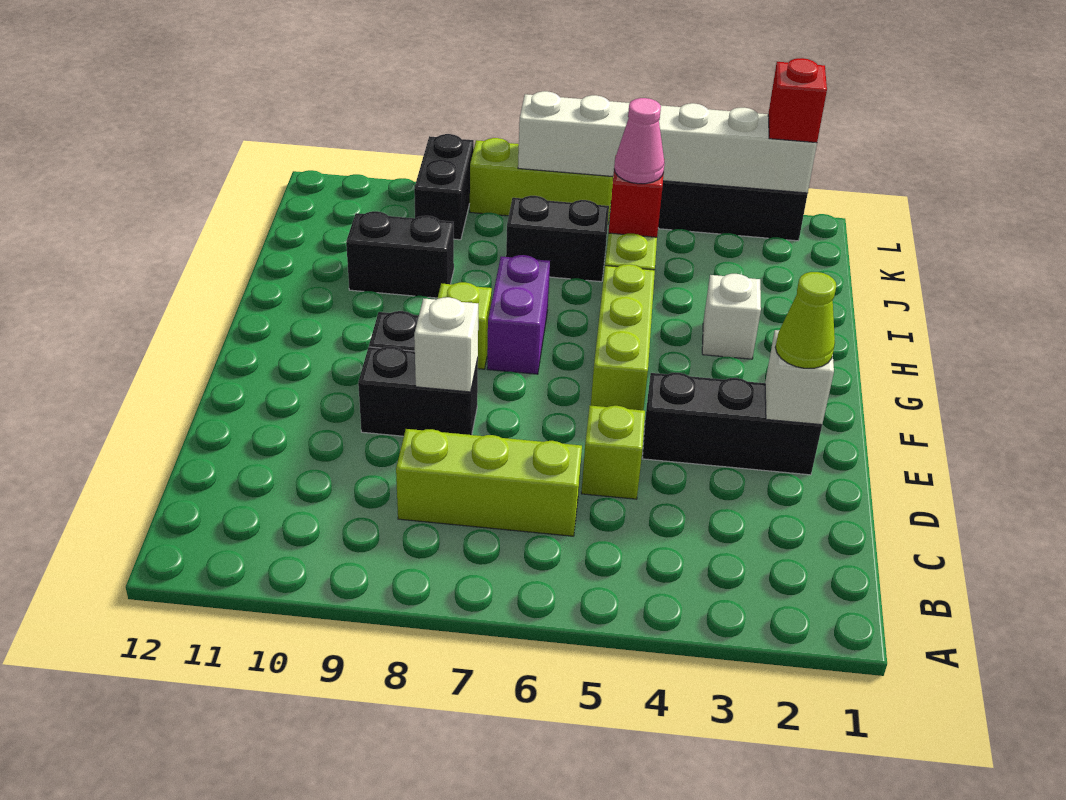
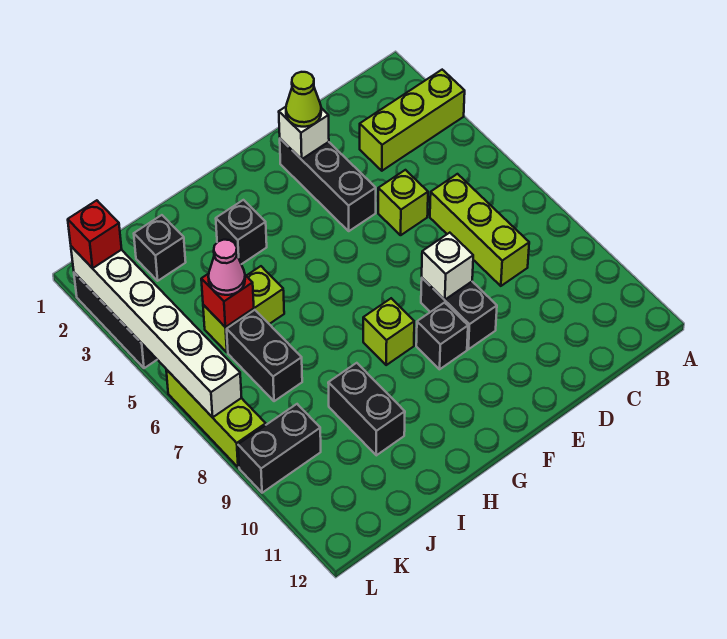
lime 1x3 brick [591,264,655,410] -> lime 1x3 brick moved to [360,70,465,171]
purple 1x2 brick [487,255,550,374] -> none
white 1x1 brick [702,274,761,359] -> black 1x1 brick [216,200,267,264]
none -> black 1x1 brick [134,215,186,281]

